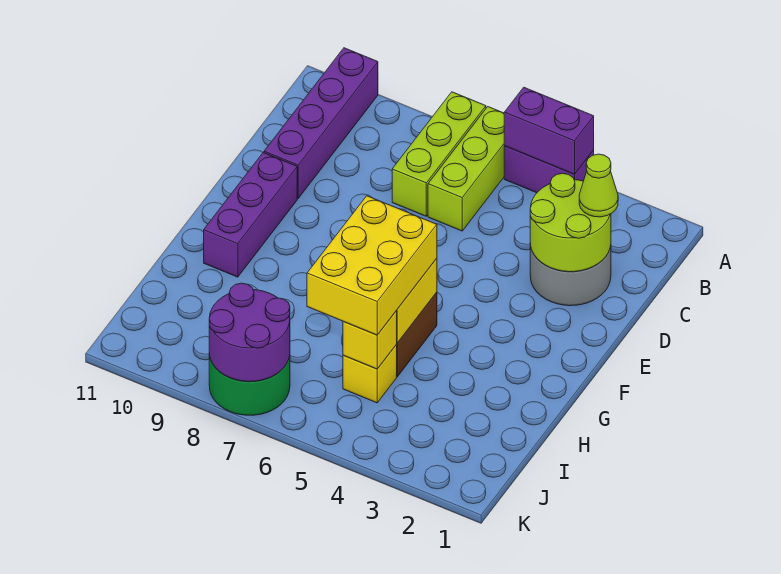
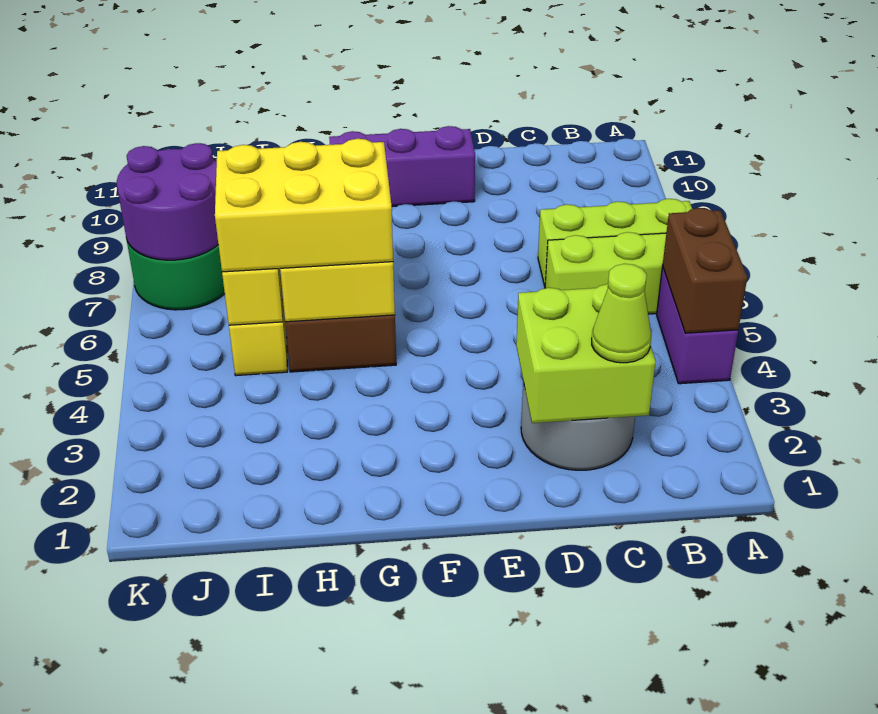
purple 1x2 brick [504,87,594,174] -> brown 1x2 brick [663,208,747,333]
purple 1x4 brick [264,48,378,198] -> none
lime 2x2 round brick [530,173,611,272] -> lime 2x2 brick [516,284,656,423]

